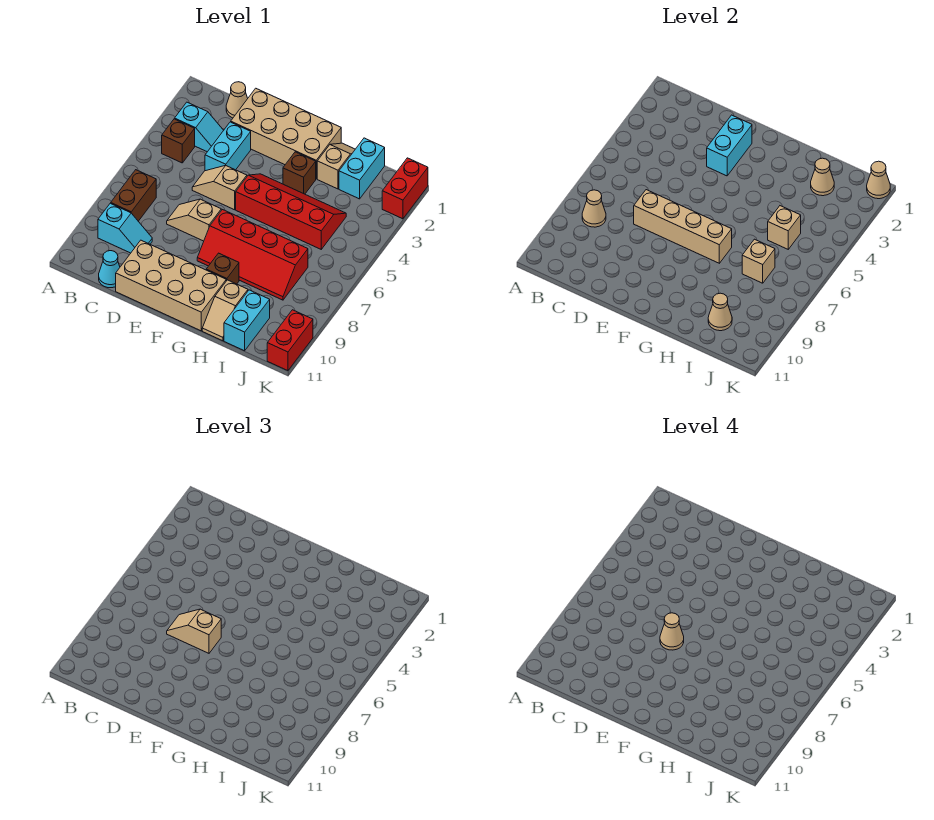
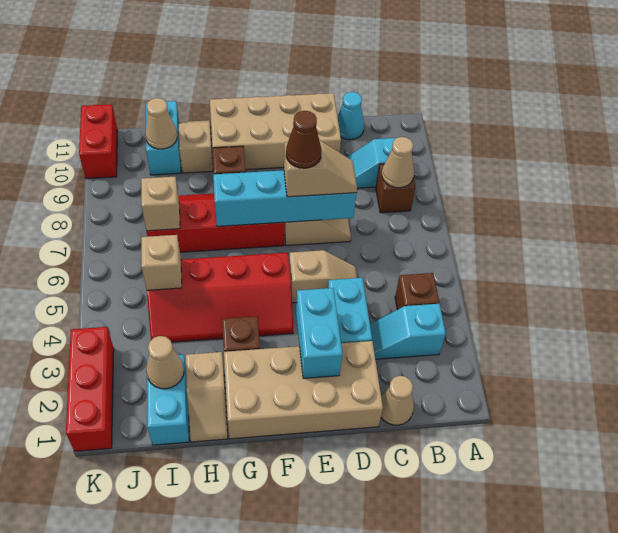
brown 1x2 brick [111,170,156,221] -> brown 1x1 brick [376,164,416,213]
tan 1x4 brick [634,190,732,263] -> cyan 1x4 brick [213,170,357,226]
tan 1x1 cone [660,613,684,650] -> brown 1x1 cone [286,111,321,168]
red 1x2 brick [382,158,428,219] -> red 1x3 brick [66,327,114,451]
tan 1x1 cone [867,161,890,199] -> none

